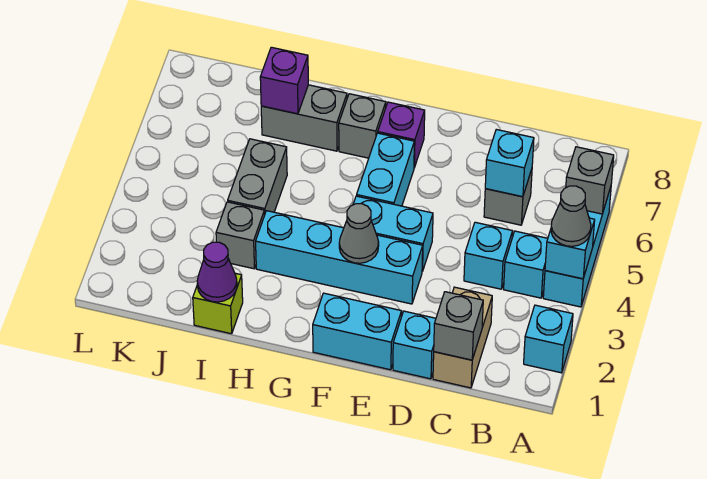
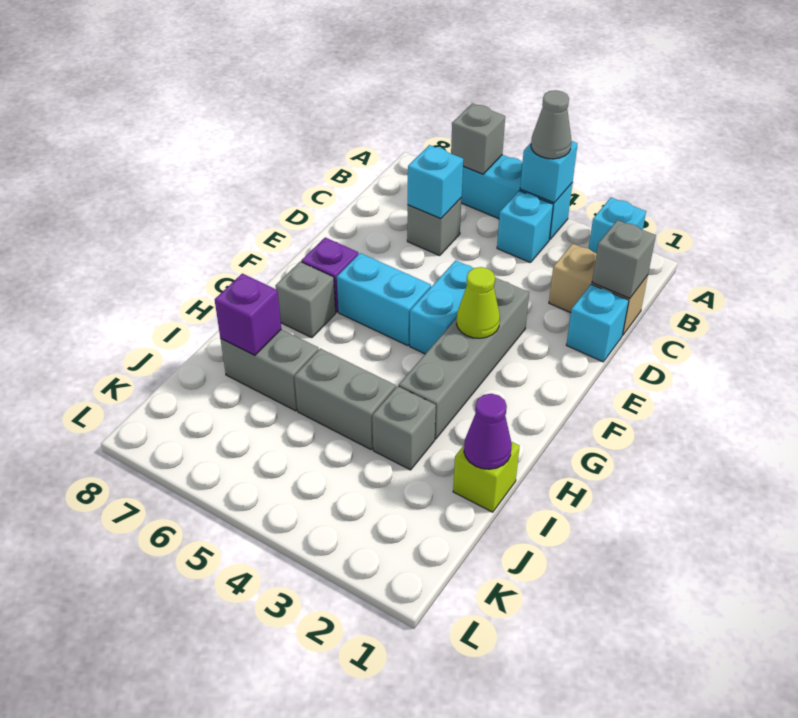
cyan 1x1 brick [464,222,513,289] -> none
cyan 1x2 brick [313,293,402,370] -> none
cyan 1x4 brick [256,211,423,304] -> grey 1x4 brick [399,278,529,439]
grey 1x1 cone [339,204,379,263] -> lime 1x1 cone [456,267,500,338]
grey 1x2 brick [261,85,347,151] -> grey 1x2 brick turned to [221,329,319,411]

